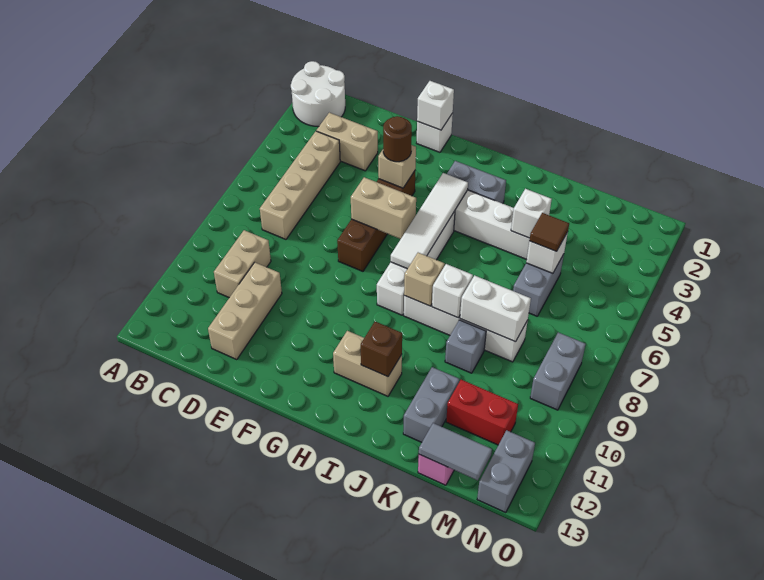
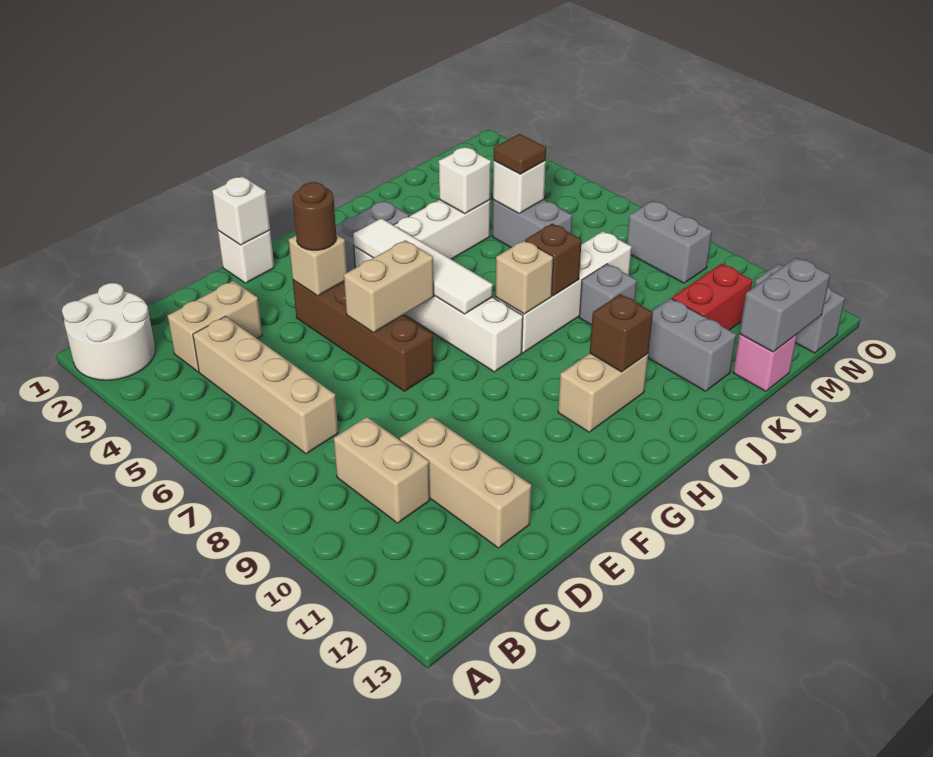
white 1x1 brick [432,264,473,318] -> brown 1x1 brick [525,224,582,296]
white 1x2 brick [460,275,531,342] -> none
grey 1x2 tile [419,423,492,481] -> grey 1x2 brick [740,258,830,352]

